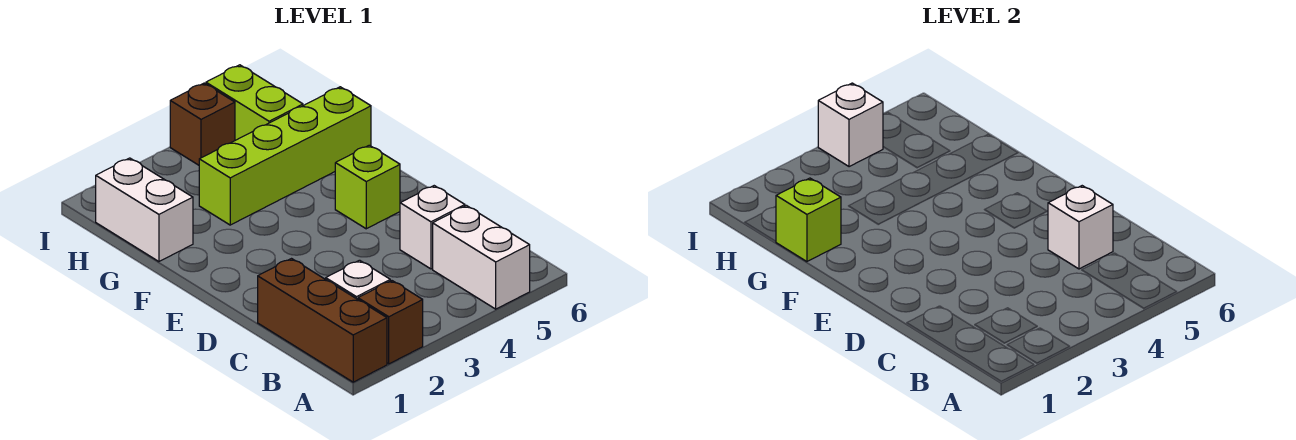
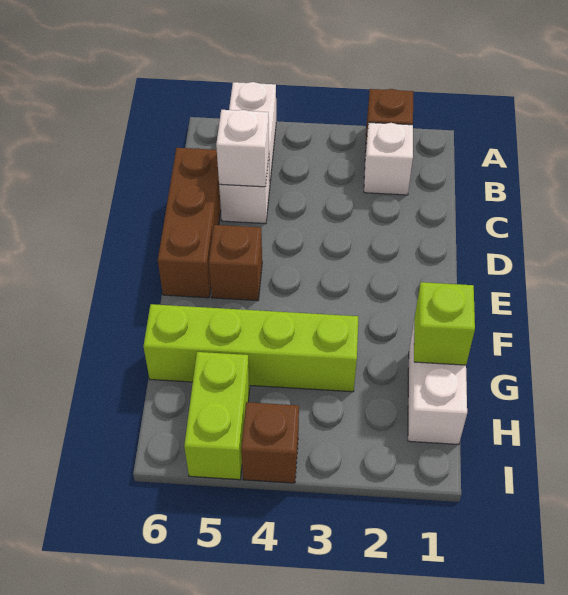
brown 1x3 brick [258,259,387,382] -> brown 1x3 brick moved to [158,148,221,298]
lime 1x1 brick [335,145,400,229] -> brown 1x1 brick [209,225,262,301]
white 1x1 brick [818,83,883,167] -> none

